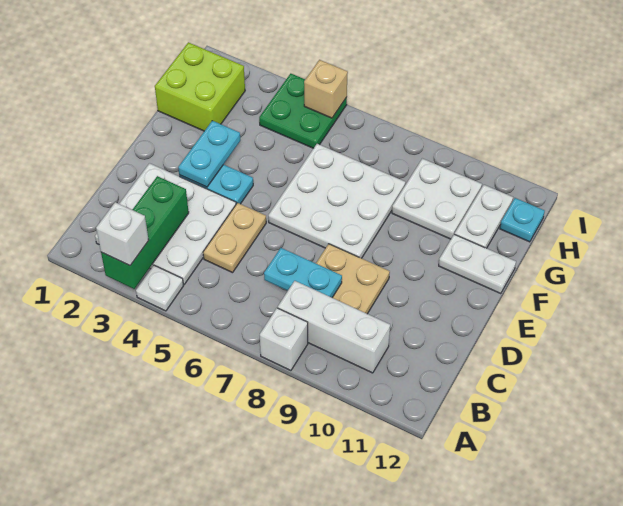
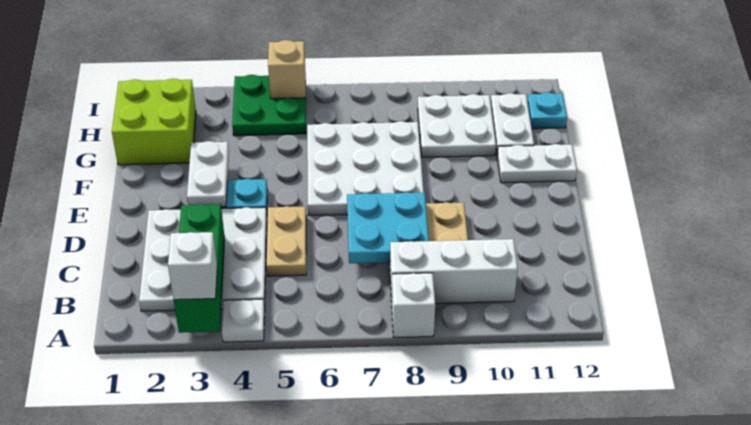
cyan 1x2 plate [264,248,342,297] -> cyan 2x2 plate [347,192,429,263]
cyan 1x2 plate [178,121,240,187] -> white 1x2 plate [187,141,229,207]

